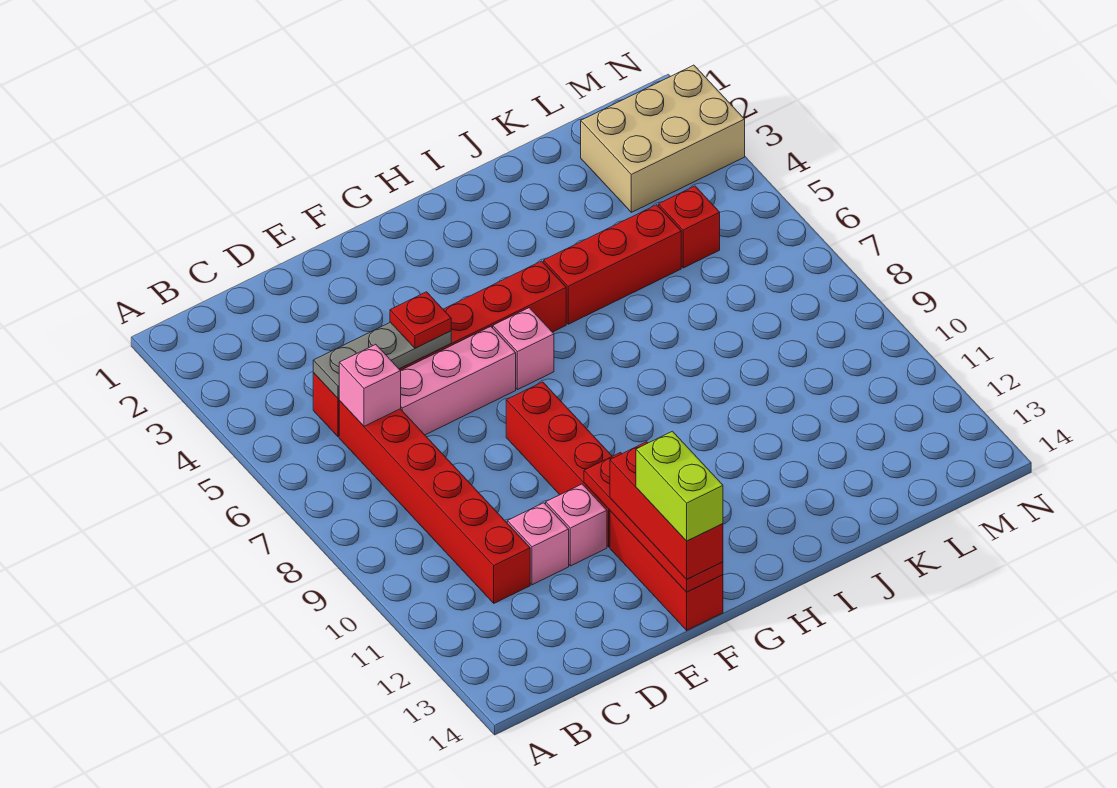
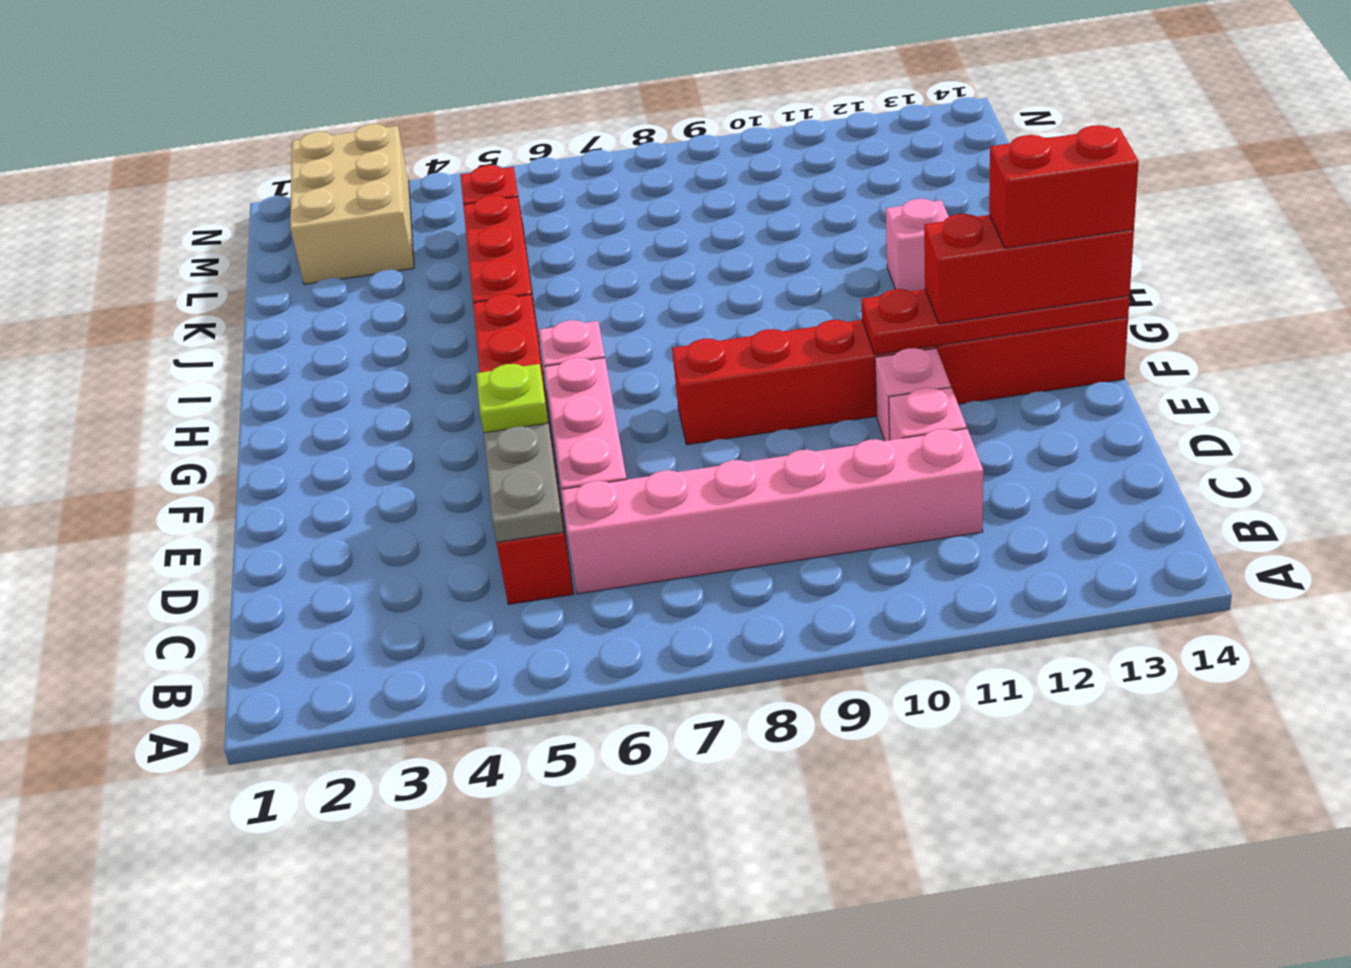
red 1x6 brick [339,401,530,603] -> pink 1x6 brick [561,429,983,594]
pink 1x1 brick [339,344,401,426] -> pink 1x1 brick moved to [886,199,949,292]
red 1x1 plate [390,292,451,348] -> lime 1x1 plate [476,364,548,433]
lime 1x2 brick [636,431,723,541] -> red 1x2 brick [989,125,1139,248]

